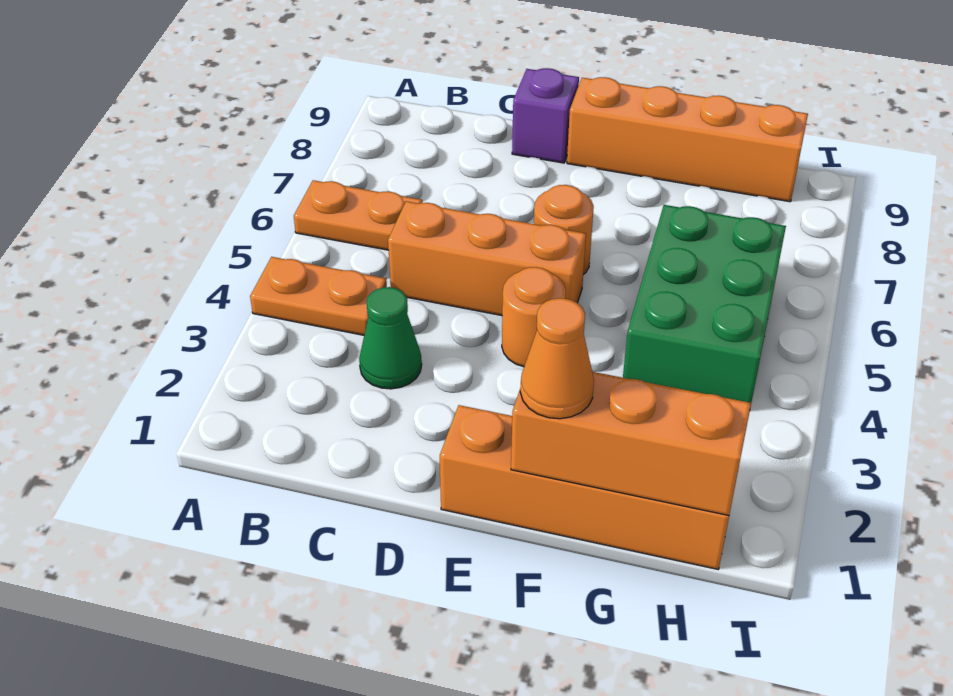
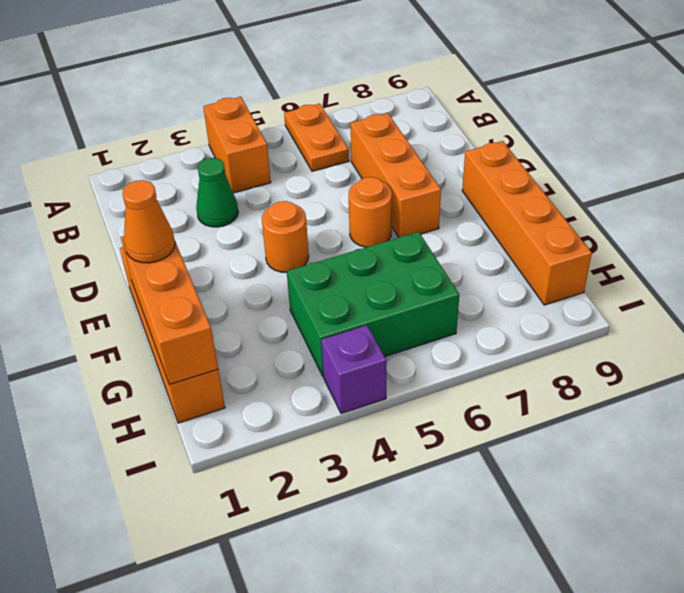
orange 1x2 plate [250,257,387,335] -> orange 1x2 brick [203,97,271,193]
orange 1x3 brick [388,201,586,316] -> orange 1x3 brick moved to [350,113,441,237]
purple 1x1 brick [512,68,579,163] -> purple 1x1 brick moved to [321,325,386,414]

